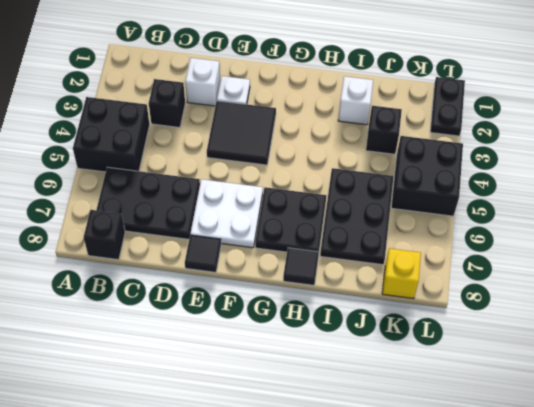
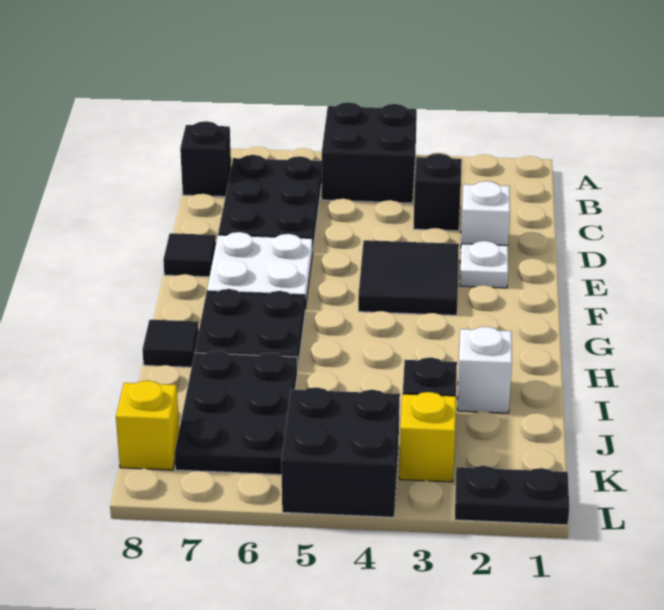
black 2x3 plate [320,168,394,265] -> black 2x3 plate turned to [175,351,297,475]
none -> yellow 1x1 brick [399,392,456,482]

